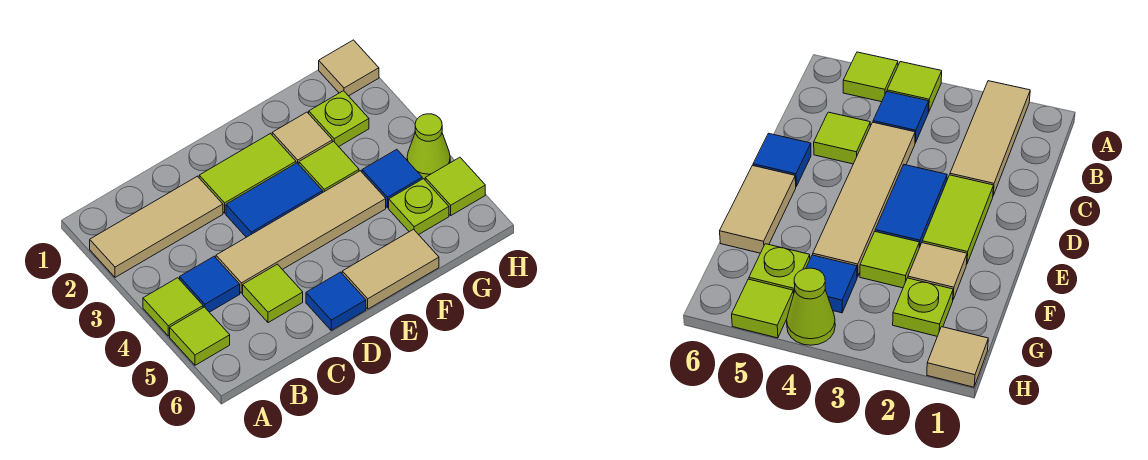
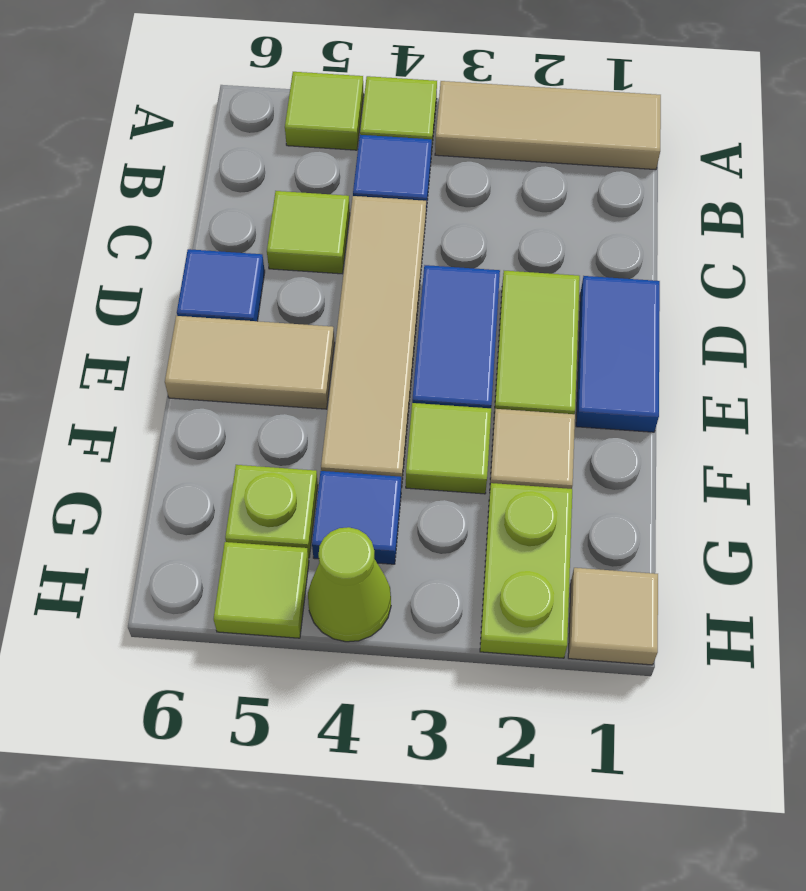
tan 1x3 tile [90,176,223,277] -> tan 1x3 tile turned to [435,81,661,170]
none -> blue 1x2 tile [576,276,660,432]
tan 1x2 tile [342,229,439,309] -> tan 1x2 tile turned to [165,316,335,409]
lime 1x1 plate [309,91,369,147] -> lime 1x2 plate [480,483,572,658]

